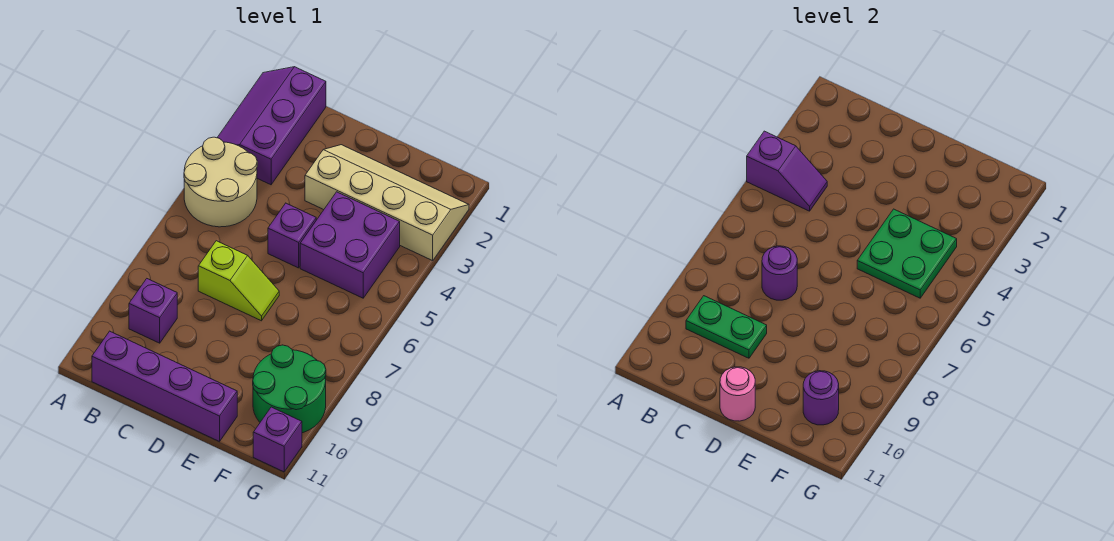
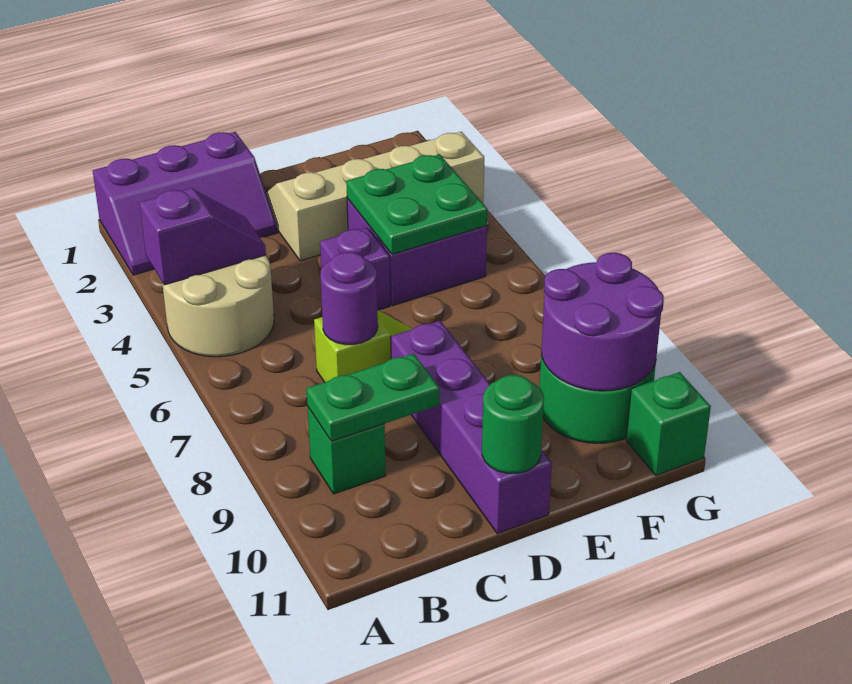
purple 2x3 slope [217,67,326,185] -> purple 2x3 slope turned to [93,132,277,275]
purple 1x1 brick [129,279,177,343] -> green 1x1 brick [308,408,386,494]
purple 1x4 brick [92,331,237,442] -> purple 1x4 brick turned to [391,321,552,534]
pink 1x1 round brick [720,367,755,421] -> green 1x1 round brick [482,375,544,473]
purple 1x1 round brick [803,371,839,425] -> purple 2x2 round brick [541,253,664,391]
purple 1x1 brick [253,407,302,472] -> green 1x1 brick [626,372,711,476]

